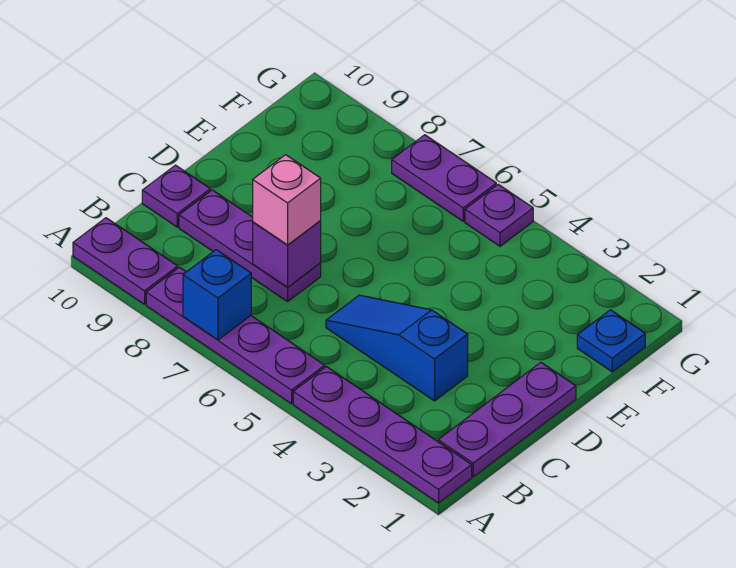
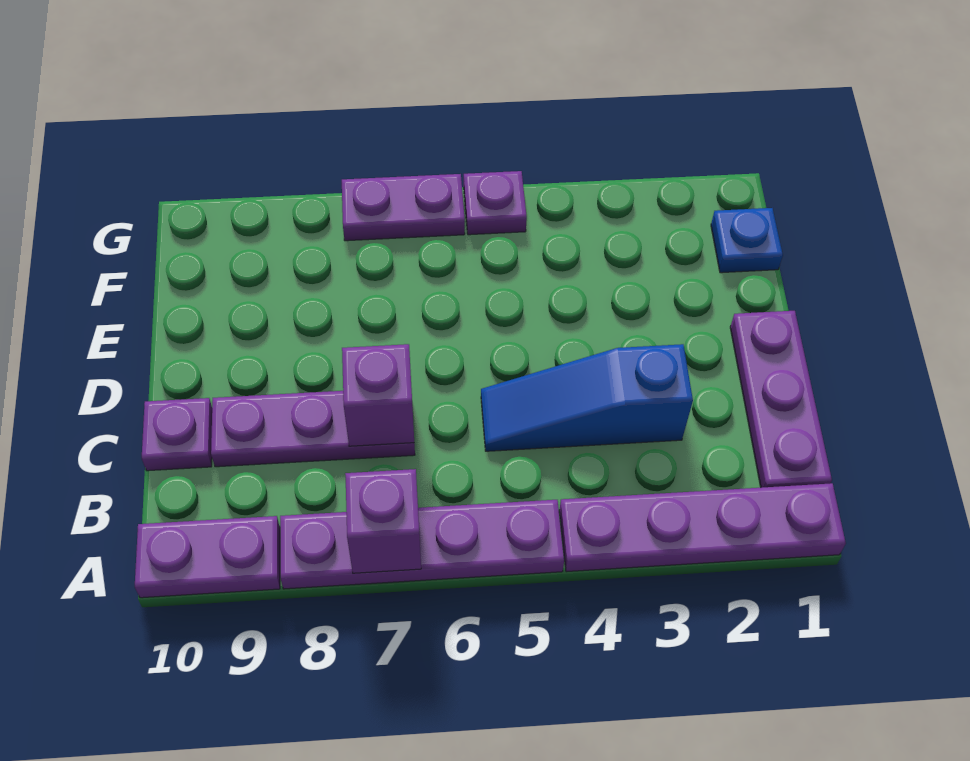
blue 1x1 brick [183,250,251,340] -> purple 1x1 brick [345,469,421,573]
pink 1x1 brick [253,155,321,245] -> none

